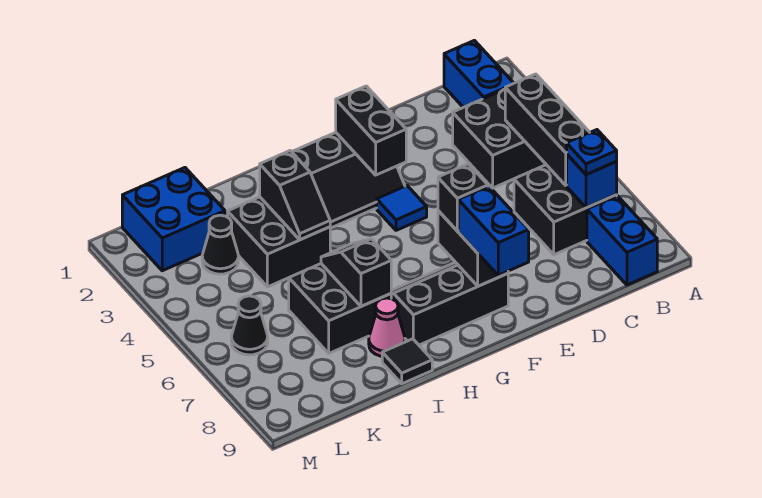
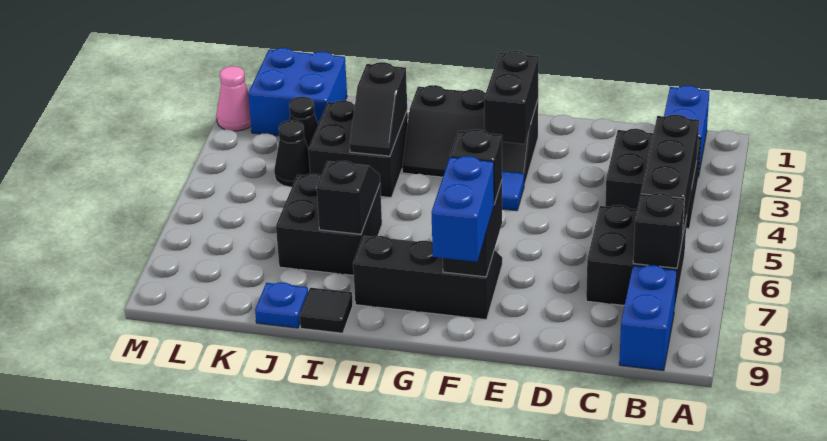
blue 1x1 brick [567,155,617,208] -> black 1x1 brick [633,193,685,268]
blue 1x1 plate [567,130,617,175] -> blue 1x1 plate moved to [255,282,308,328]
pink 1x1 cone [369,298,405,356] -> pink 1x1 cone moved to [216,66,251,131]
black 1x1 cone [231,296,268,355] -> black 1x1 cone moved to [274,120,310,187]

